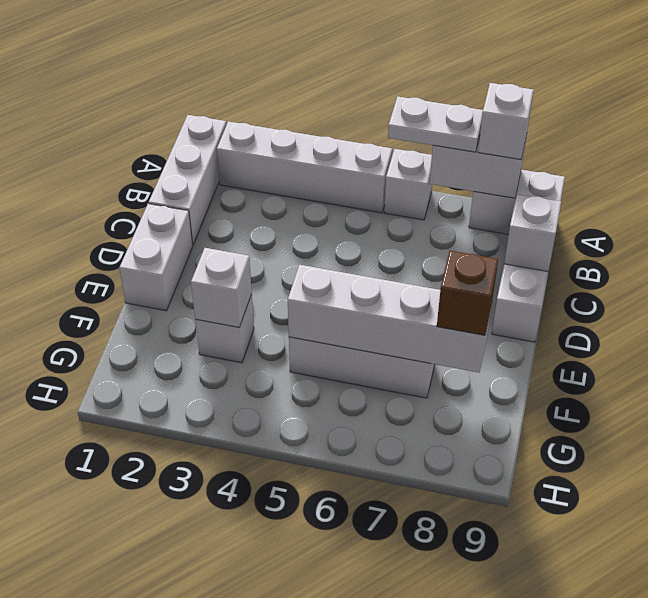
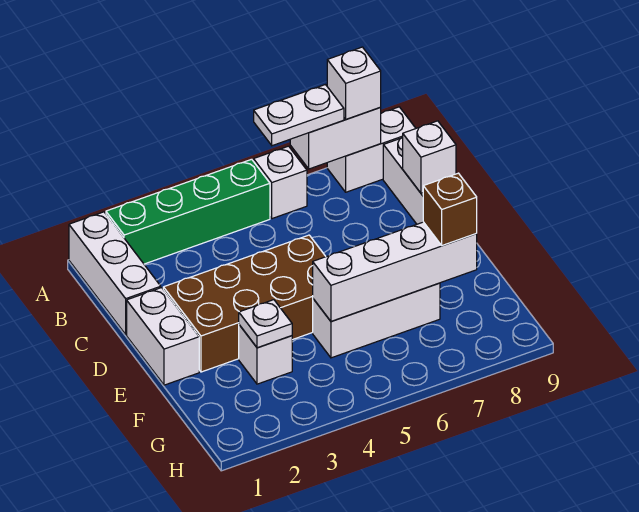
white 1x4 brick [217,121,392,213] -> green 1x4 brick [106,159,270,264]
none -> brown 2x4 brick [163,235,326,372]
white 1x1 brick [191,248,252,328] -> white 1x1 plate [239,300,292,348]

